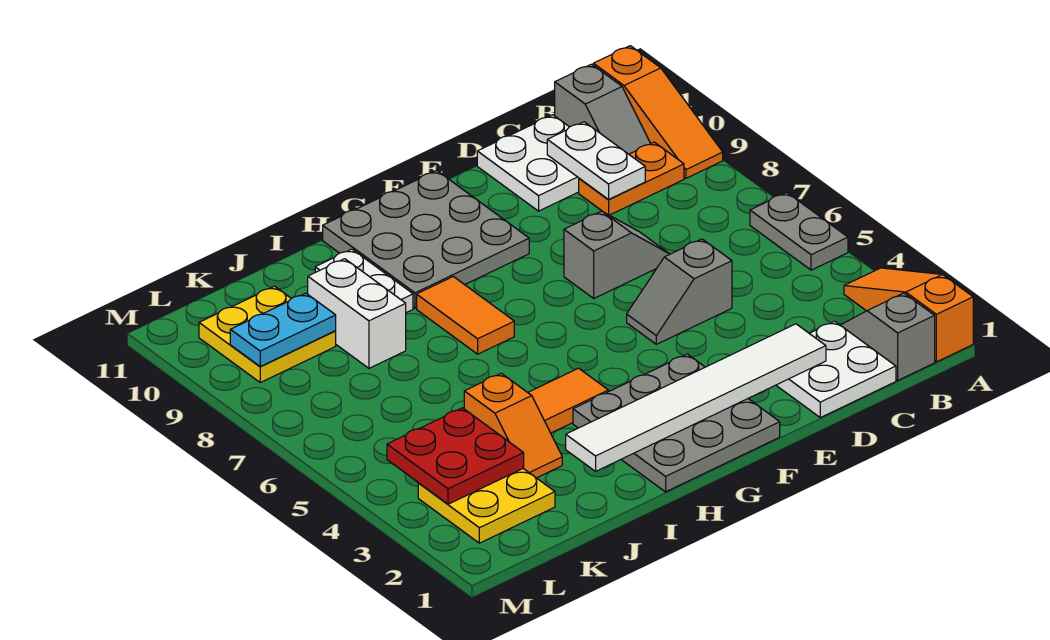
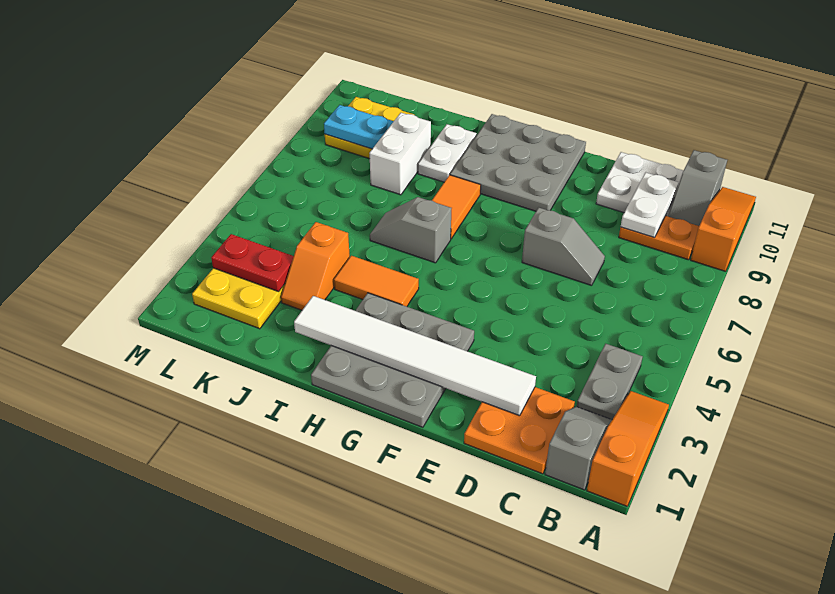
grey 1x2 plate [750,193,848,270] -> grey 1x2 plate moved to [577,344,643,420]
orange 1x3 slope [593,46,723,178] -> orange 1x3 slope turned to [691,187,756,271]
white 2x2 plate [776,321,896,418] -> orange 2x2 plate [464,387,575,474]
grey 1x2 slope [627,239,732,344] -> grey 1x2 slope moved to [370,197,452,263]
red 2x2 plate [387,408,524,504] -> red 1x2 plate [211,234,294,292]

